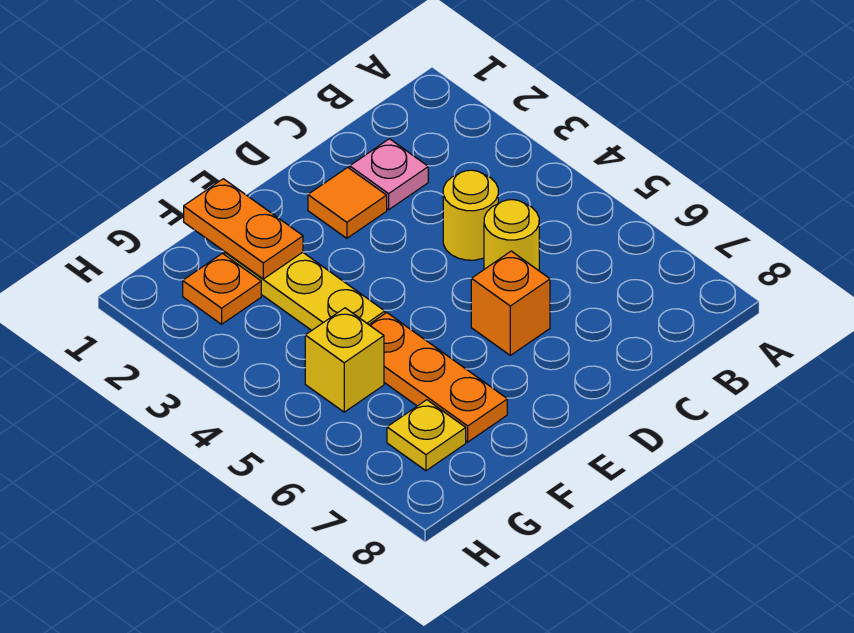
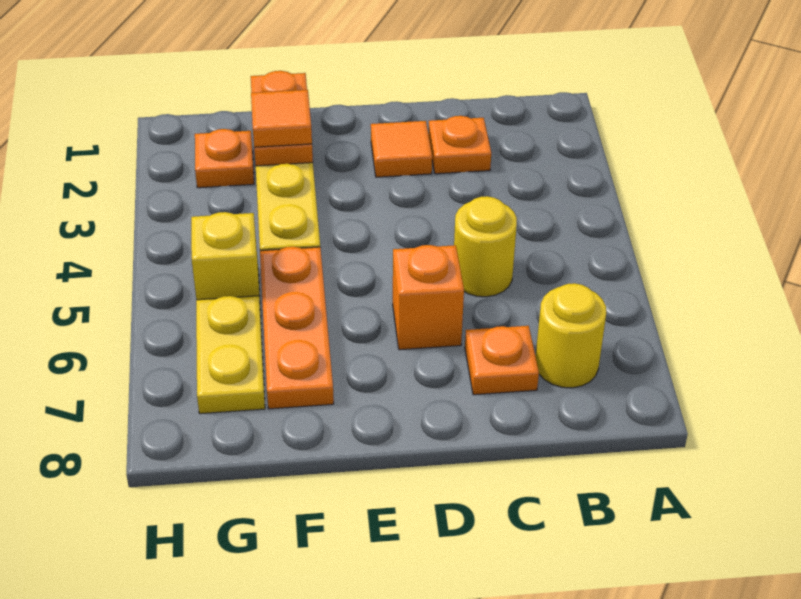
pink 1x1 plate [350,139,428,210] -> orange 1x1 plate [428,116,491,174]
yellow 1x1 round brick [443,170,498,260] -> yellow 1x1 round brick moved to [536,283,606,388]
none -> orange 1x1 plate [465,326,539,395]
none -> orange 1x1 tile [251,90,312,147]
yellow 1x1 plate [387,400,466,471] -> yellow 1x2 plate [196,296,265,414]

